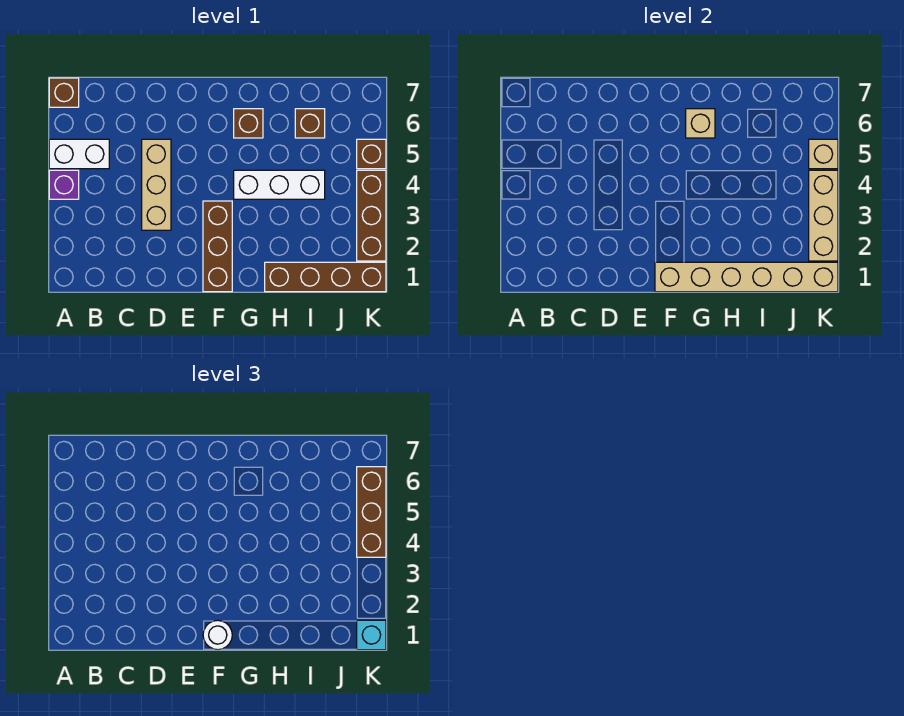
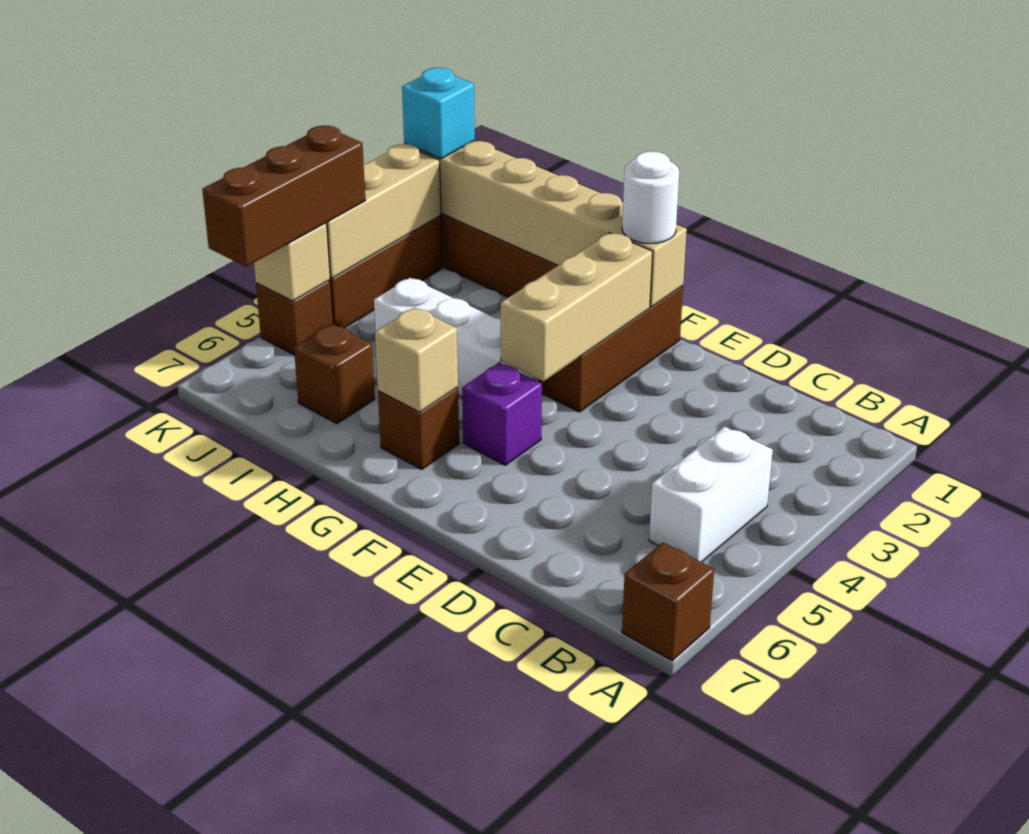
purple 1x1 brick [49,170,79,199] -> purple 1x1 brick moved to [462,363,542,465]
white 1x2 brick [49,139,109,169] -> white 1x2 brick turned to [649,427,773,562]
tan 1x3 brick [142,139,171,230] -> tan 1x3 brick moved to [501,233,653,381]

